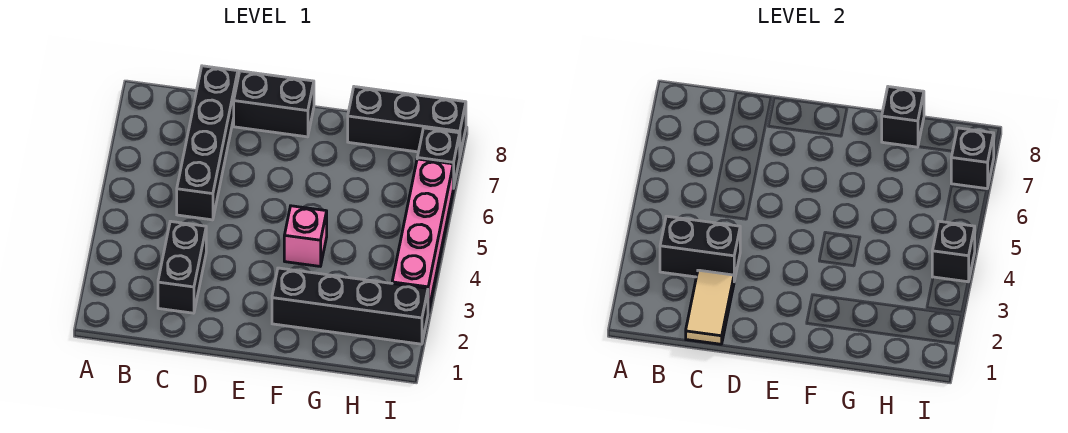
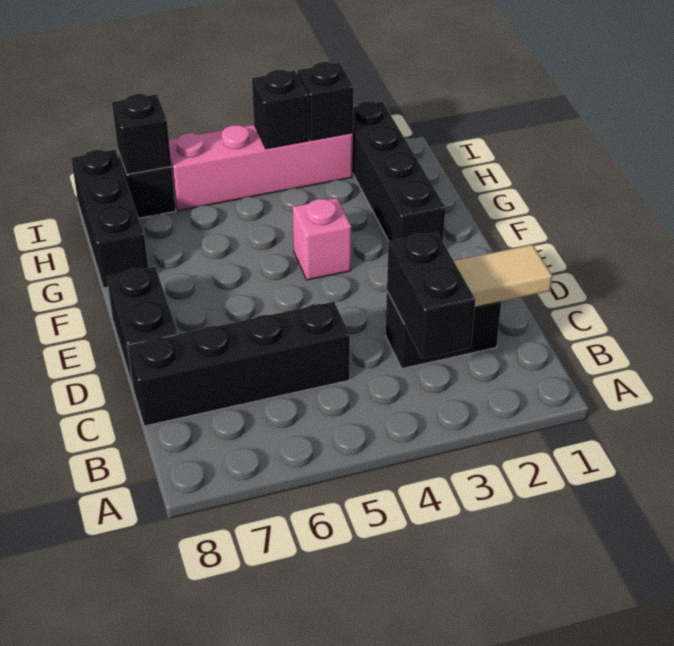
black 1x1 brick [882,87,924,147] -> black 1x1 brick moved to [297,62,353,141]

